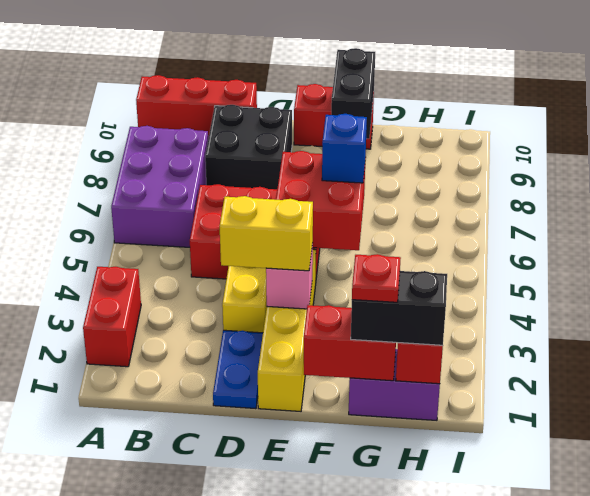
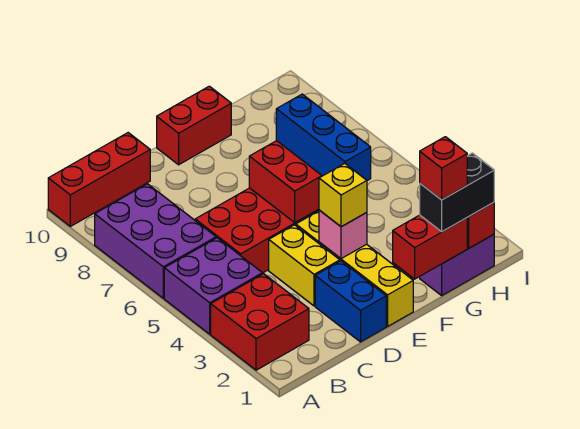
red 1x2 brick [83,267,141,367] -> red 2x2 brick [211,274,309,370]
none -> purple 2x2 brick [164,238,263,334]
black 2x2 brick [205,105,292,189] -> none
blue 1x2 plate [213,330,263,409] -> blue 1x2 brick [315,261,386,342]
yellow 1x2 brick [220,196,313,271] -> yellow 1x1 brick [319,164,367,227]
blue 1x1 brick [322,114,367,183] -> blue 1x3 brick [276,94,371,181]
black 1x2 brick [331,48,375,139] -> none
red 1x1 plate [352,254,401,302] -> red 1x1 brick [420,137,467,200]

